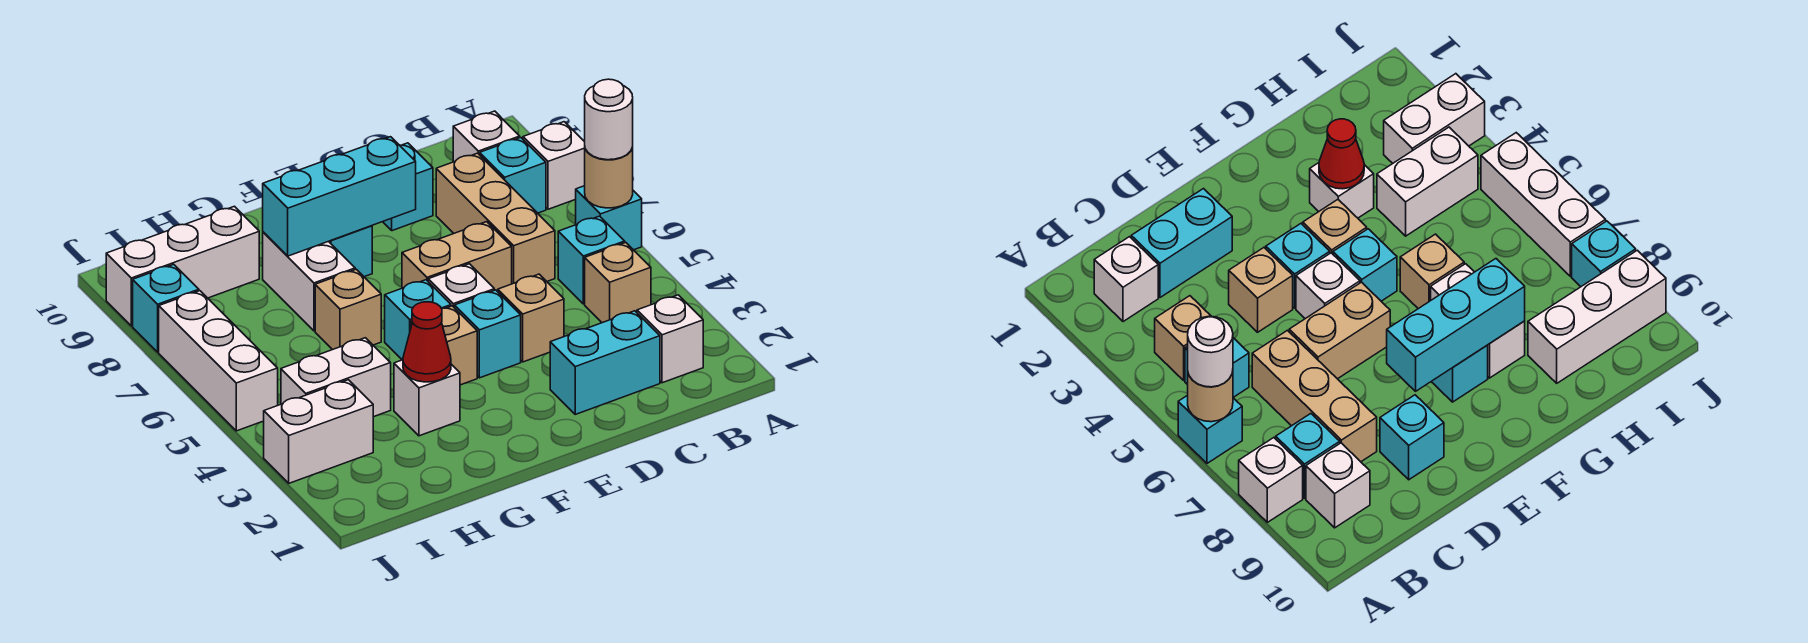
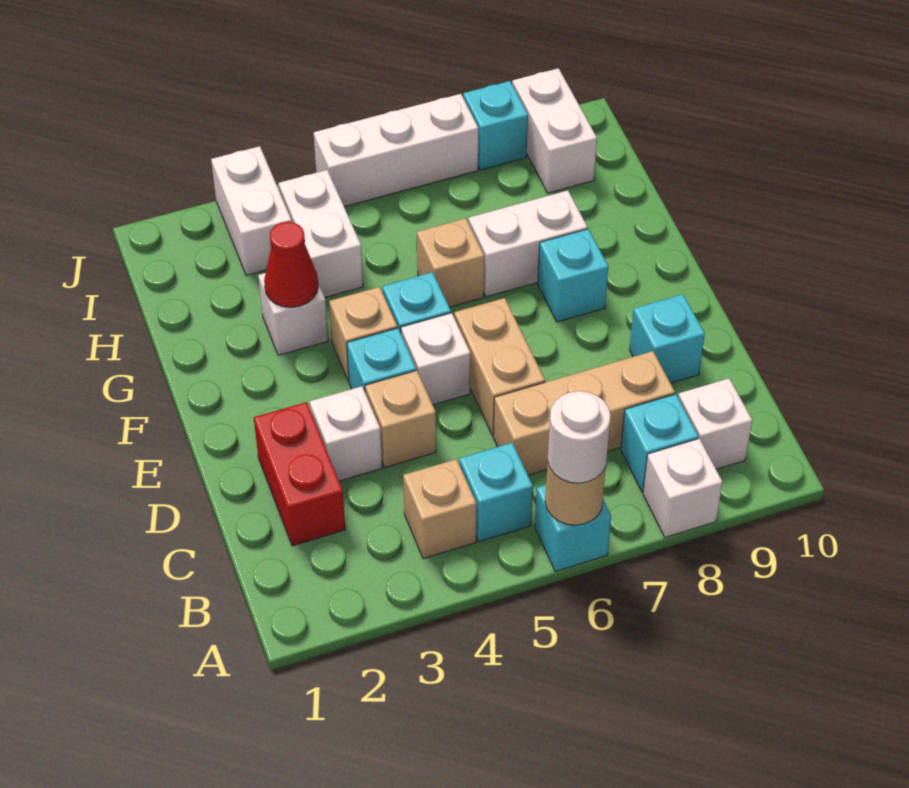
white 1x1 brick [637,295,703,383] -> white 1x1 brick moved to [310,386,382,481]
cyan 1x2 brick [550,311,660,414] -> red 1x2 brick [254,402,345,546]
cyan 1x3 brick [263,137,416,256] -> none
white 1x3 brick [106,206,259,326] -> white 1x2 brick [512,68,597,193]

